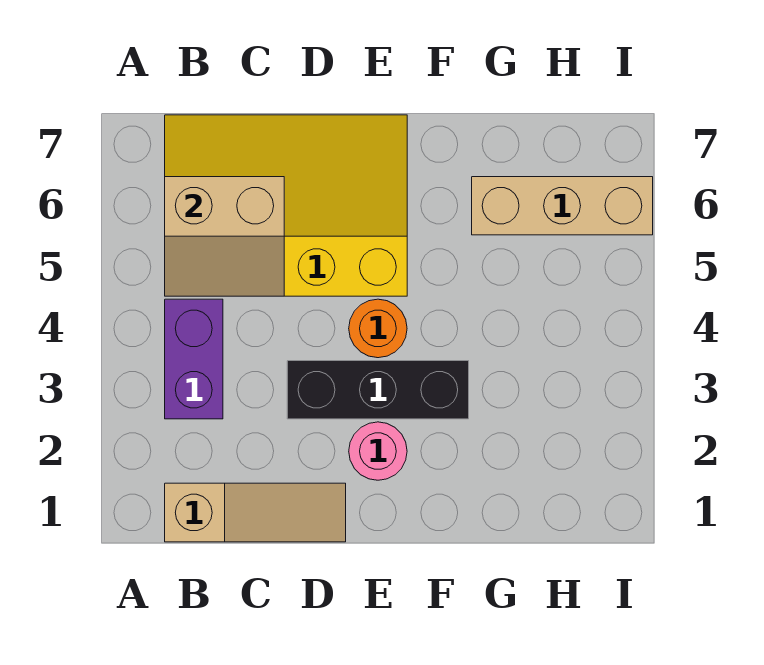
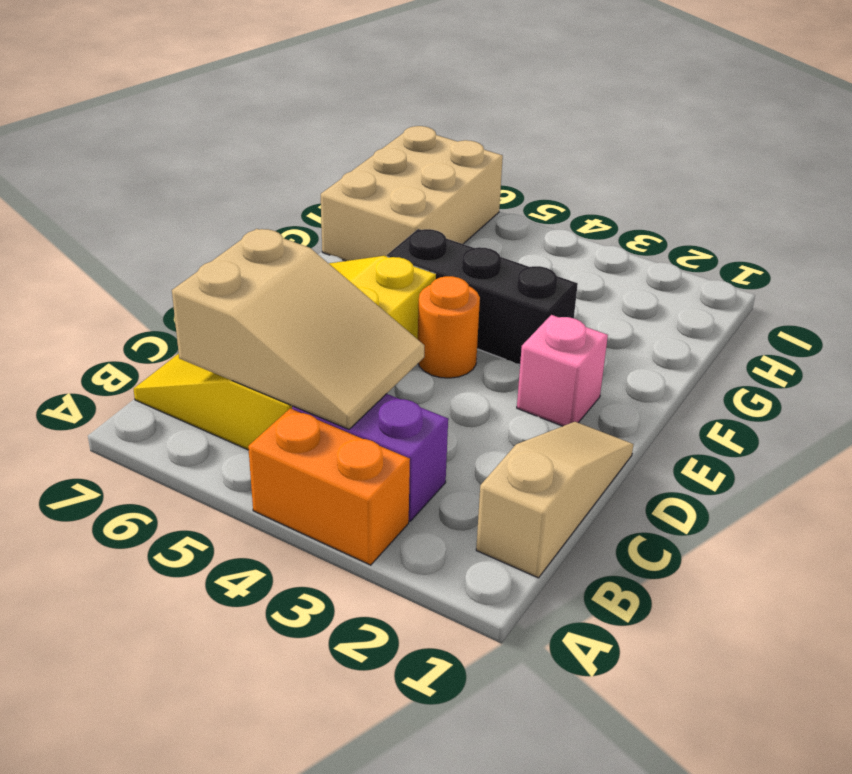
none -> orange 1x2 brick [248,408,410,565]
tan 2x2 slope [165,177,284,296] -> tan 2x3 slope [172,229,424,429]
black 1x3 brick [287,361,469,419] -> black 1x3 brick turned to [387,229,578,365]
pink 1x1 round brick [349,422,407,480] -> pink 1x1 brick [517,315,608,426]
tan 1x3 brick [472,177,653,235] -> tan 2x3 brick [321,126,503,261]

